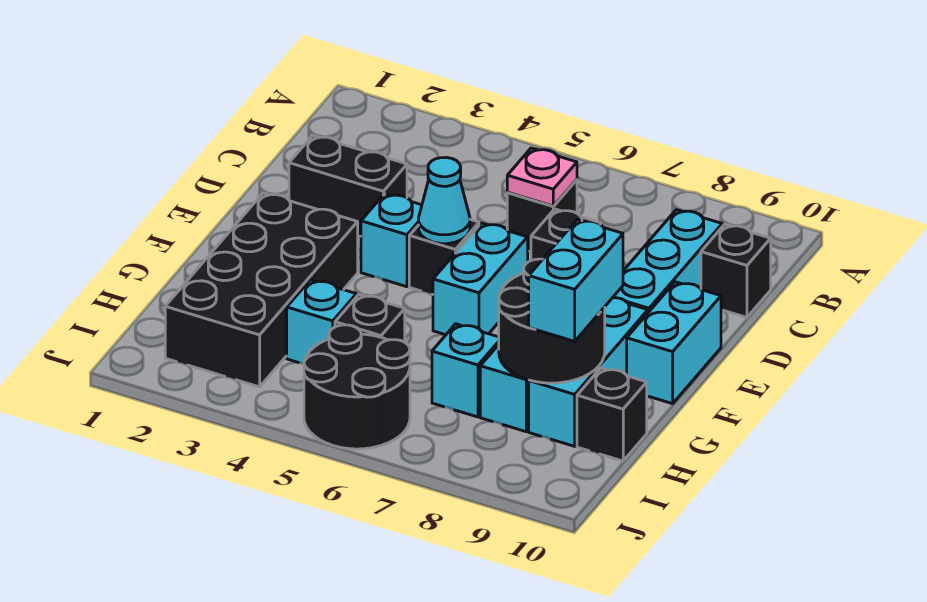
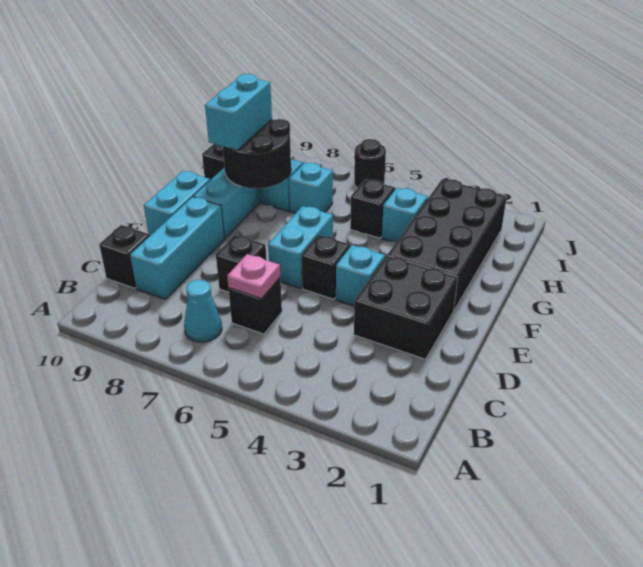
black 1x2 brick [289,136,407,236] -> black 2x2 brick [354,256,458,359]
cyan 1x1 cone [419,158,470,244] -> cyan 1x1 cone moved to [184,280,222,342]
black 2x2 round brick [304,325,410,449] -> black 1x1 round brick [354,139,386,188]

